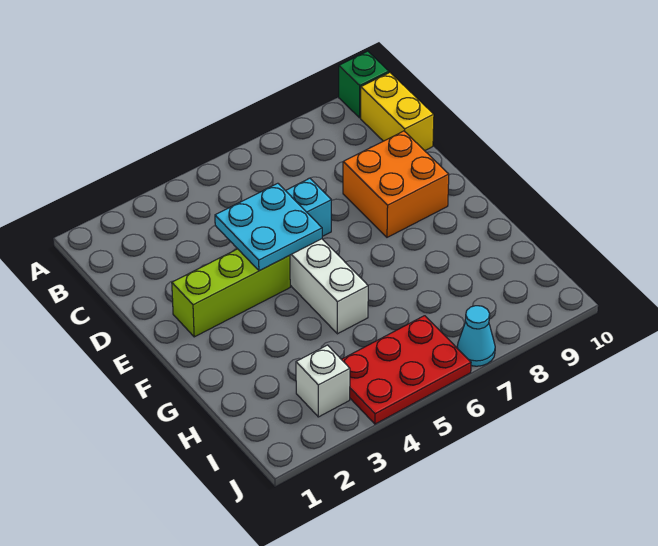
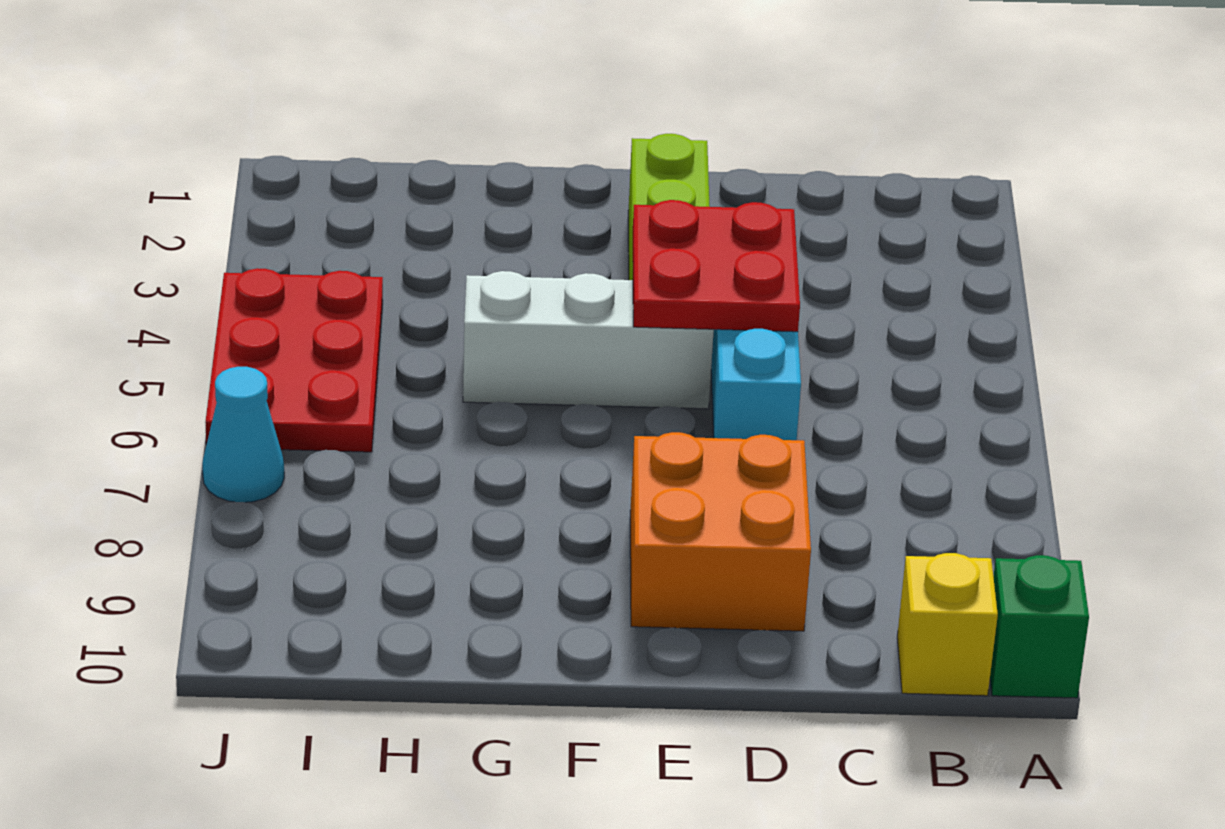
yellow 1x2 brick [361,73,434,151] -> yellow 1x1 brick [897,553,998,696]
cyan 2x2 plate [215,183,322,271] -> red 2x2 plate [633,200,800,332]
white 1x1 brick [296,345,350,417] -> none

